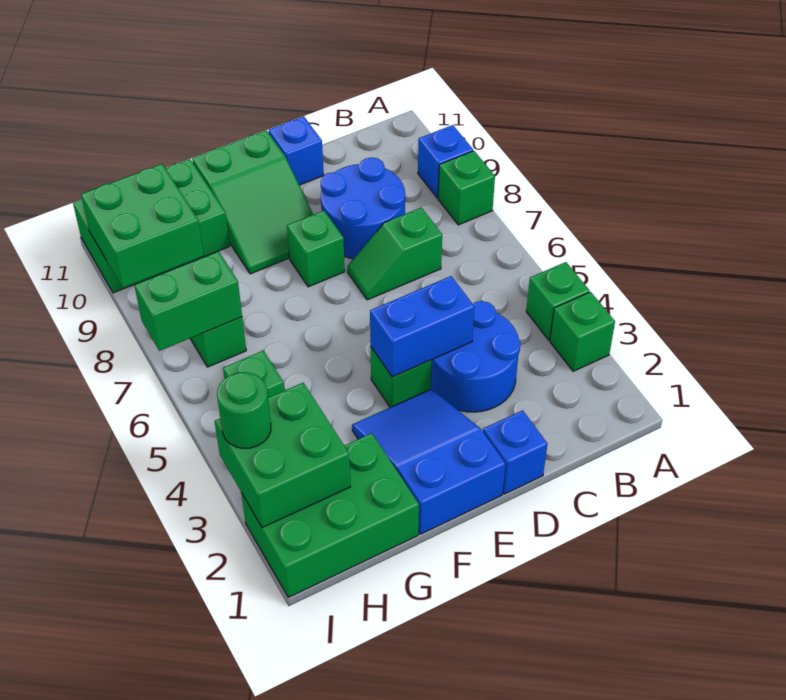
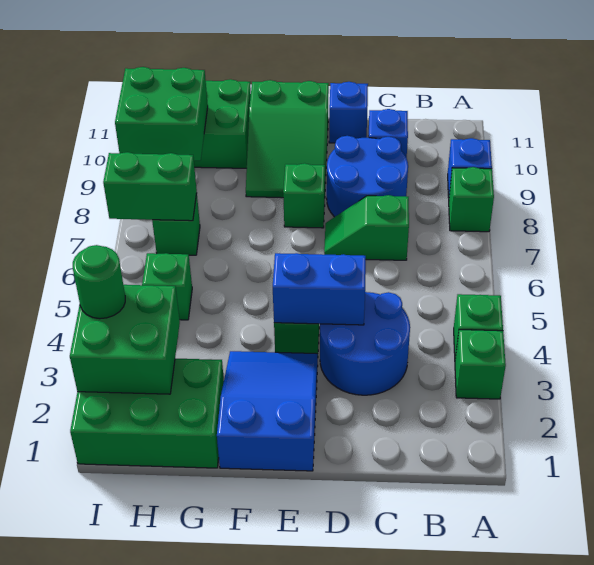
blue 1x1 brick [483,410,547,494] -> blue 1x1 brick moved to [368,109,408,158]

